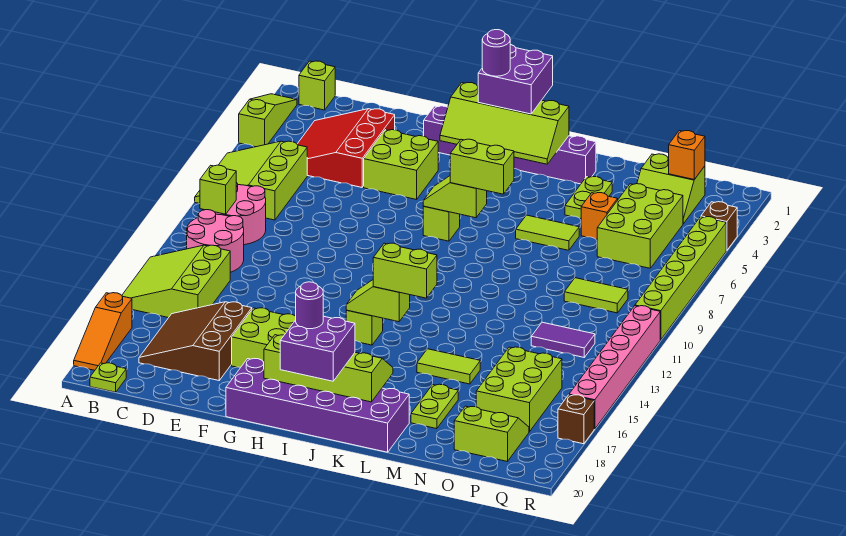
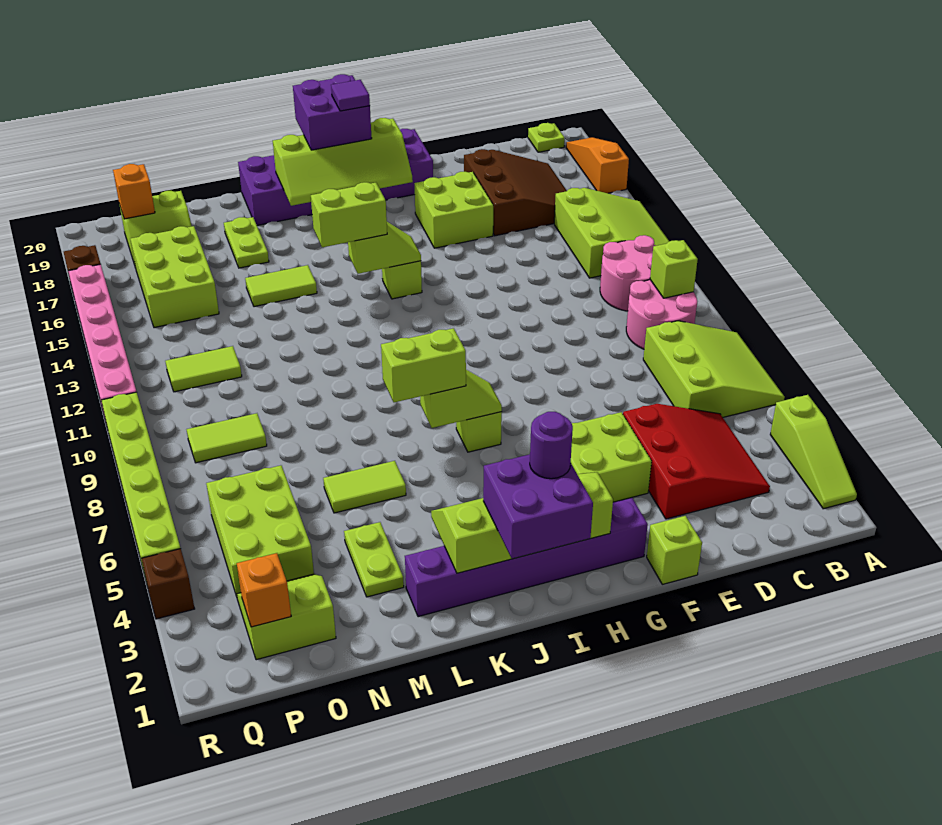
lime 1x1 brick [299,61,335,110] -> lime 1x1 brick moved to [647,516,702,584]
purple 1x1 round brick [296,282,323,329] -> purple 1x1 tile [331,80,370,111]
orange 1x1 brick [581,193,618,239] -> orange 1x1 brick moved to [113,164,155,219]
purple 1x2 tile [531,322,595,357] -> lime 1x2 tile [165,346,242,392]

